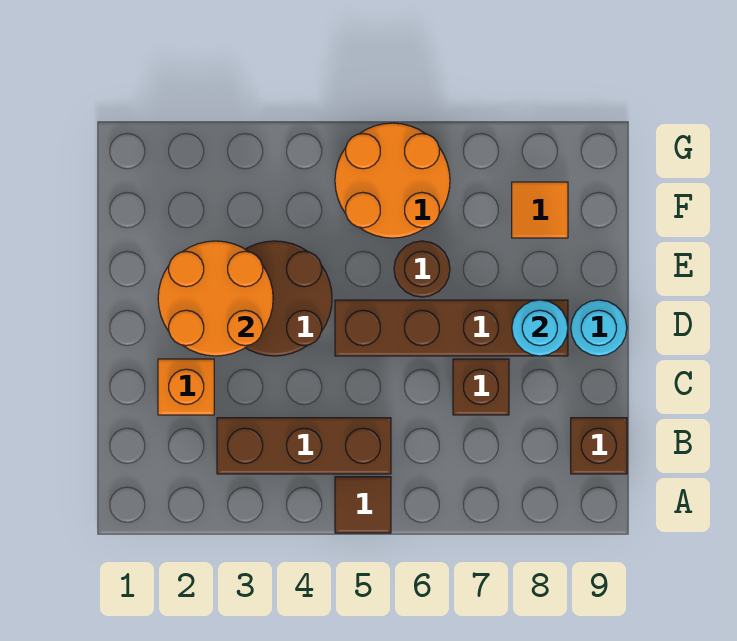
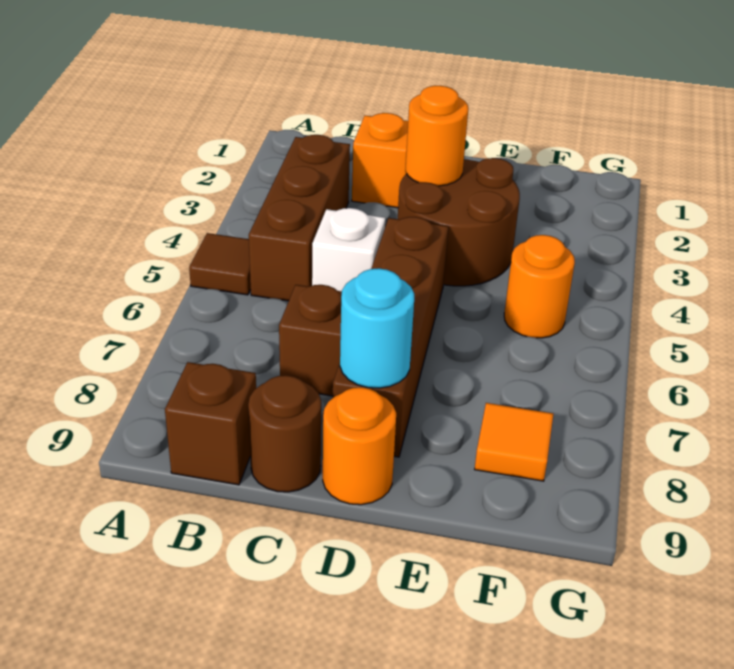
none -> white 1x1 brick [312,208,385,291]
orange 2x2 round brick [158,241,273,356] -> orange 1x1 round brick [406,86,468,186]
cyan 1x1 round brick [571,300,627,356] -> orange 1x1 round brick [323,387,396,505]
brown 1x1 round brick [394,241,450,297] -> brown 1x1 round brick moved to [248,375,321,492]
orange 2x2 round brick [335,123,450,238] -> orange 1x1 round brick [504,235,575,338]

